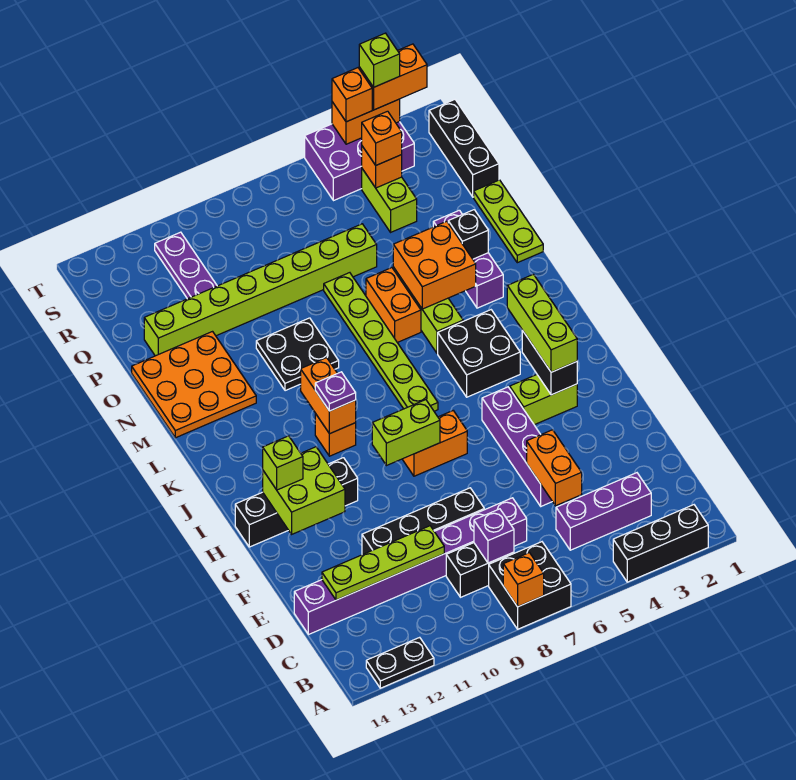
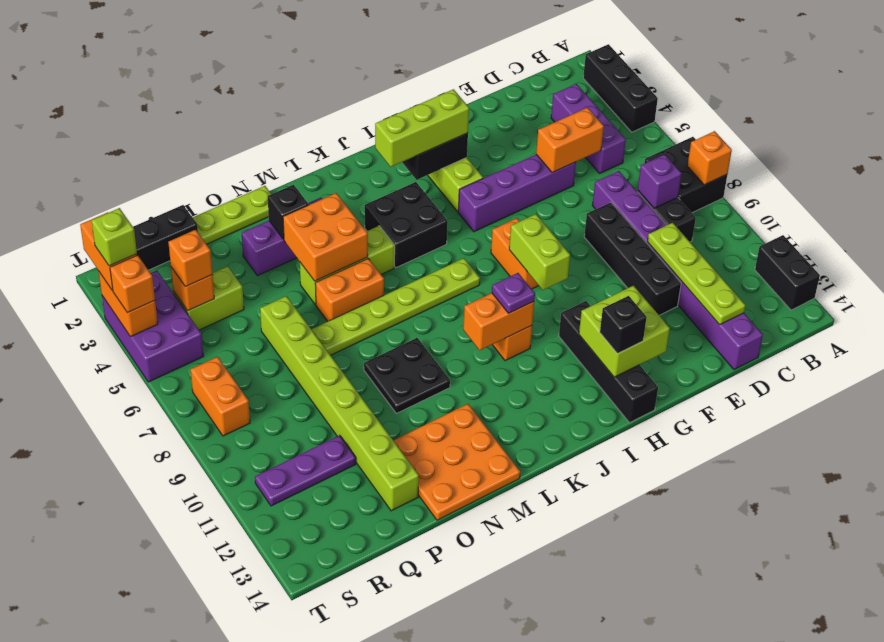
black 1x2 plate [366,637,434,688] -> black 1x2 brick [755,235,820,310]
lime 1x1 brick [263,436,303,490] -> black 1x1 brick [600,296,647,354]
none -> orange 1x2 brick [190,357,250,436]

